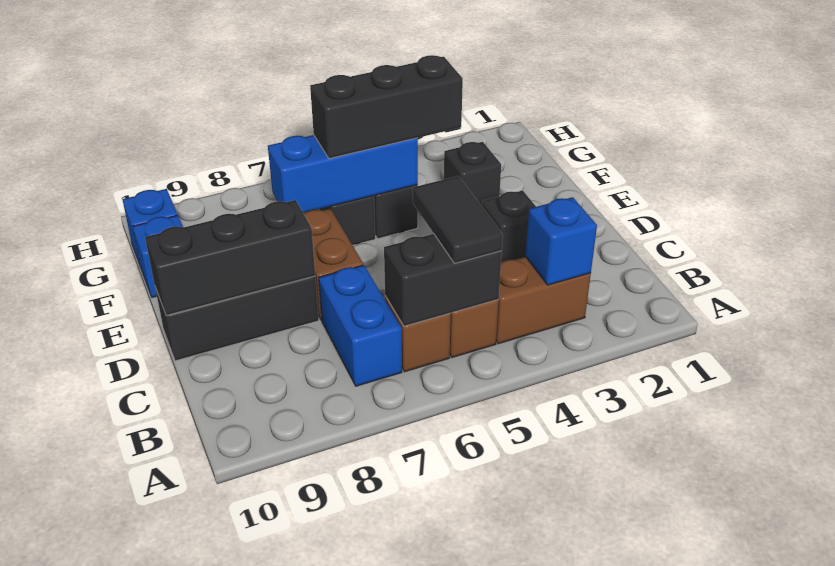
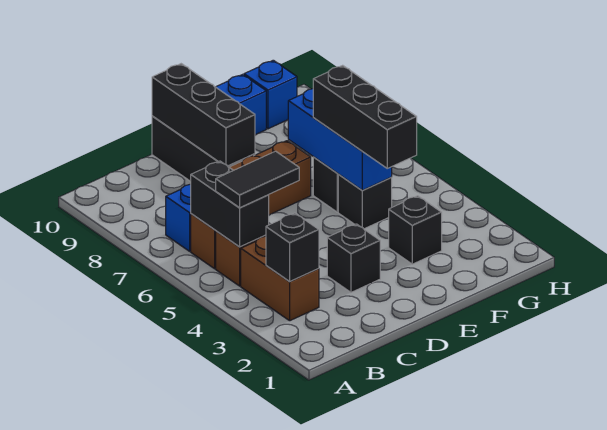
blue 1x1 brick [525,197,597,285] -> black 1x1 brick [266,213,319,282]

